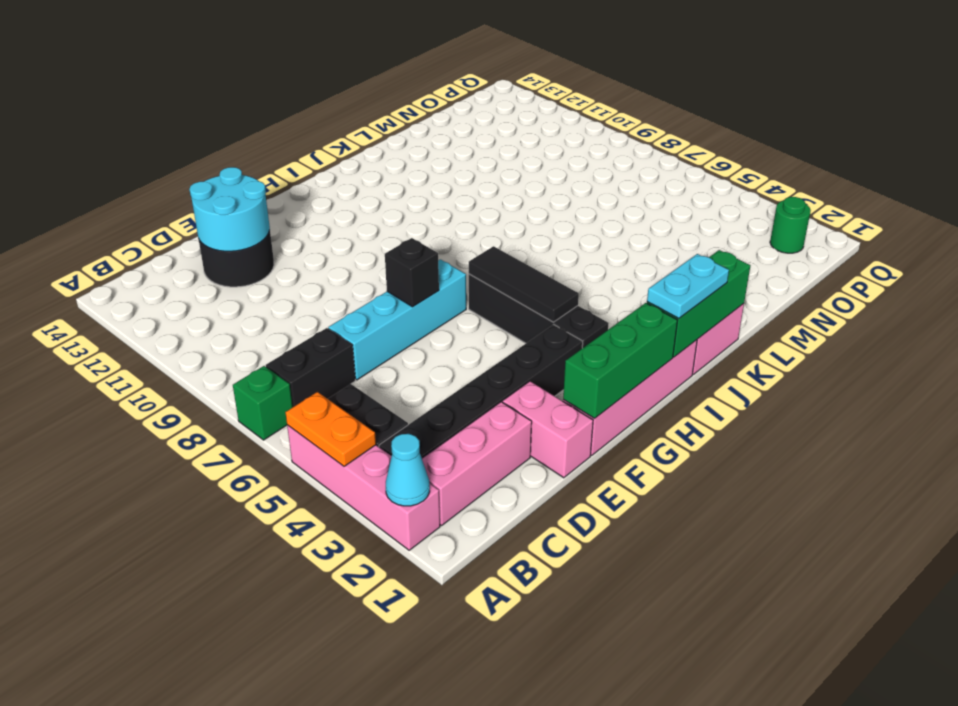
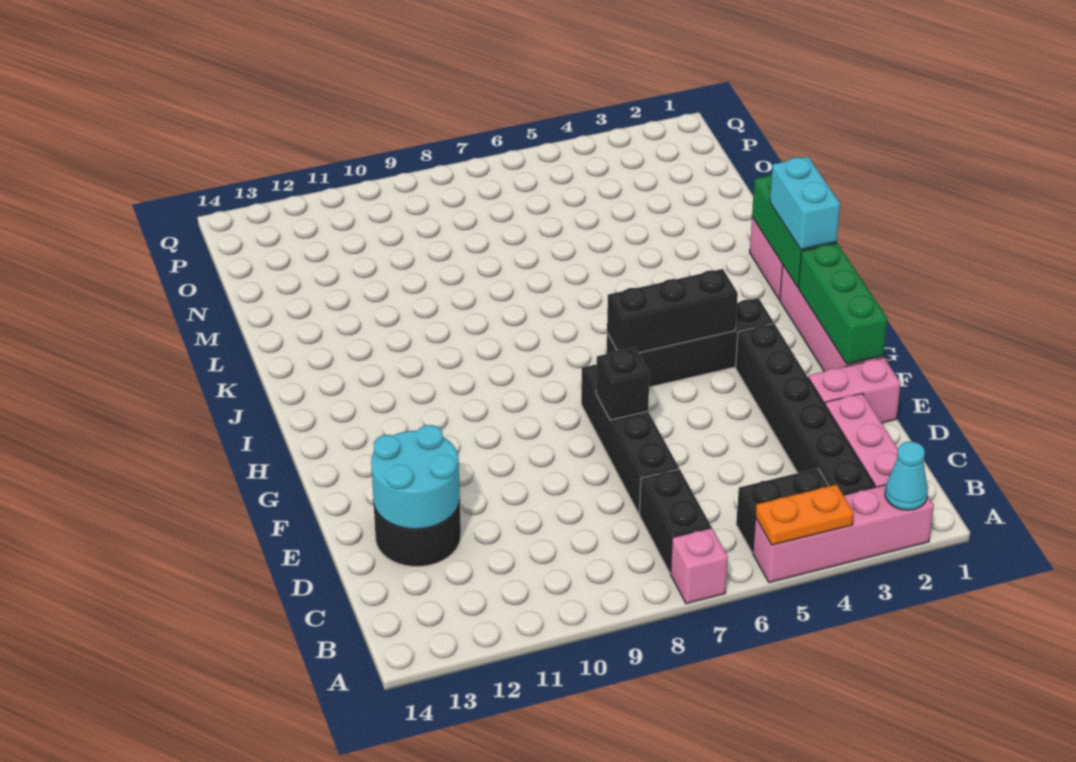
green 1x1 brick [233,366,293,440] -> pink 1x1 brick [671,528,728,604]
cyan 1x4 brick [328,259,466,380] -> black 1x4 brick [581,364,679,514]
black 1x3 tile [469,246,579,322] -> black 1x3 brick [607,269,738,353]
cyan 1x2 plate [647,254,729,319] -> cyan 1x2 brick [770,157,840,250]
green 1x1 round brick [770,197,811,253] -> none

